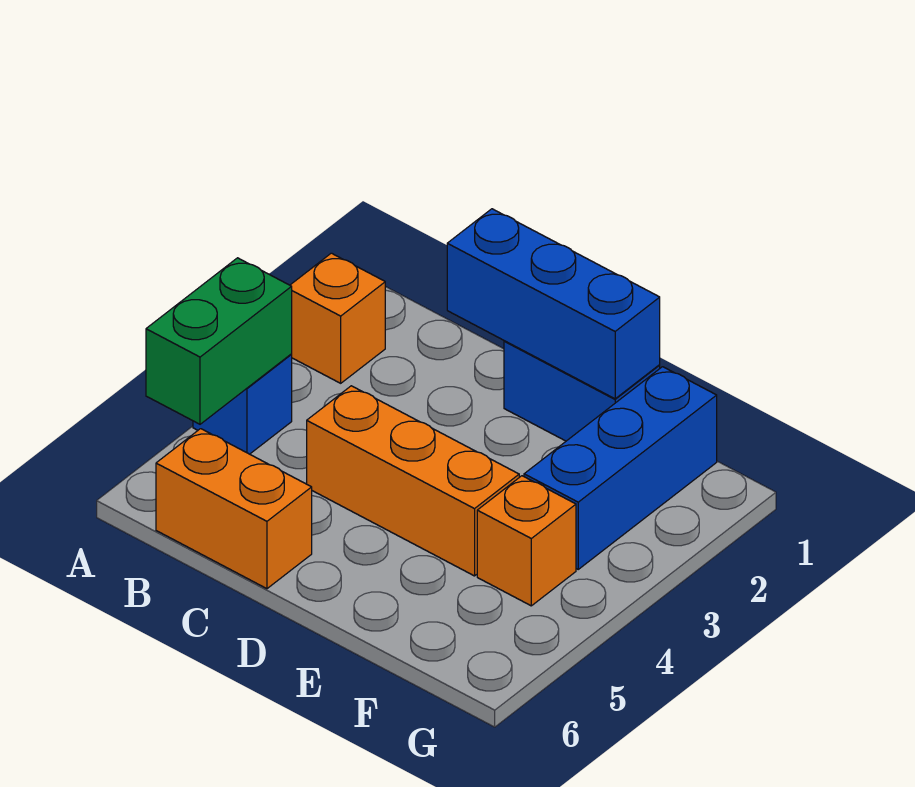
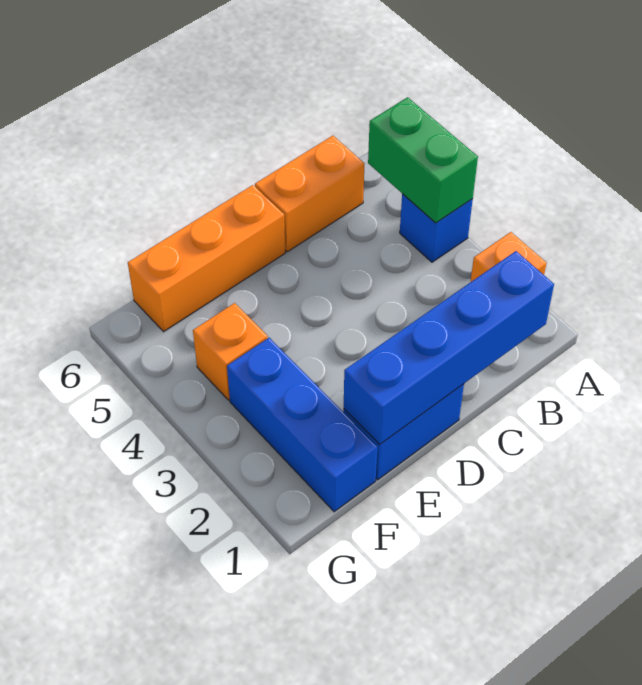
blue 1x3 brick [447,209,660,399] -> blue 1x4 brick [344,251,554,445]
orange 1x3 brick [307,386,519,576] -> orange 1x3 brick moved to [128,185,285,332]

